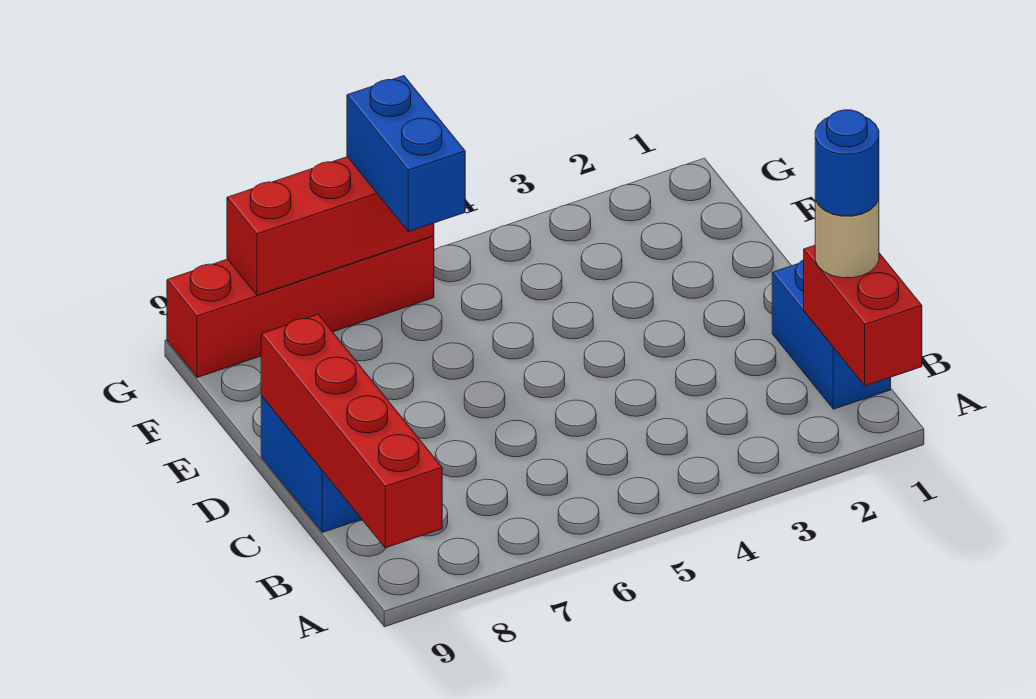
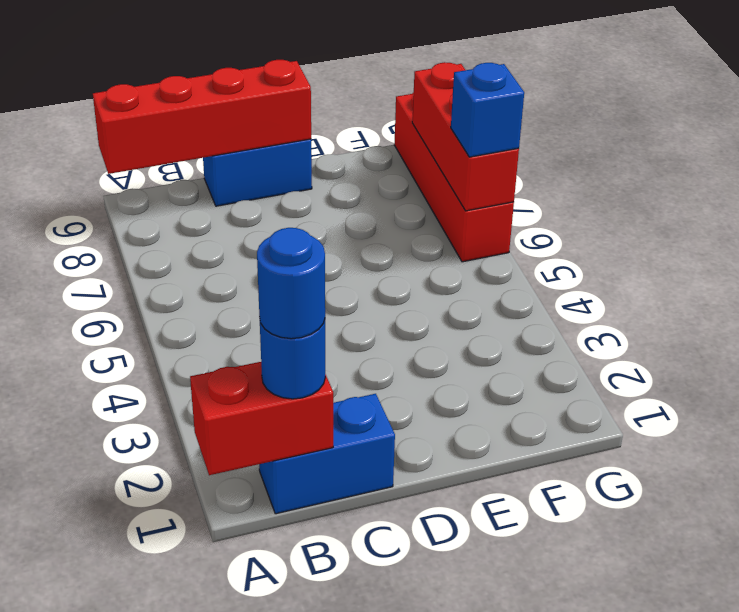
tan 1x1 round brick [815,199,879,278] -> blue 1x1 round brick [260,320,325,399]
blue 1x2 brick [347,76,465,232] -> blue 1x1 brick [451,63,524,157]

